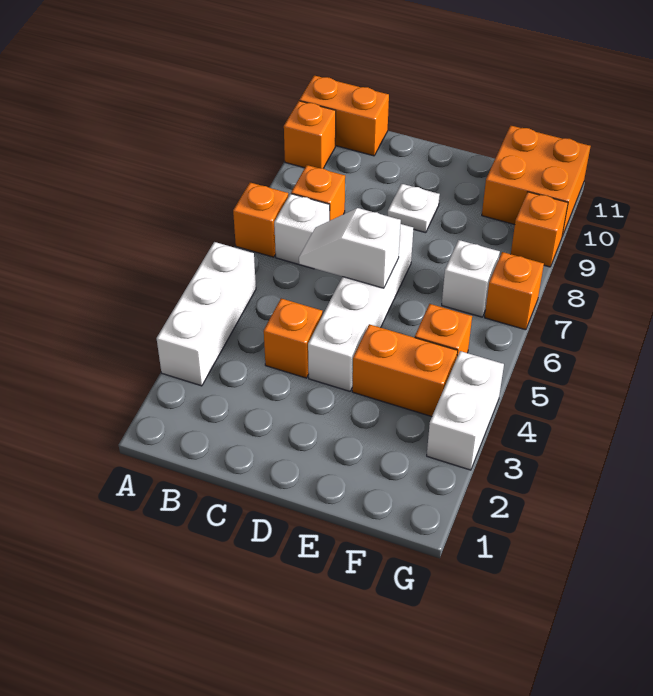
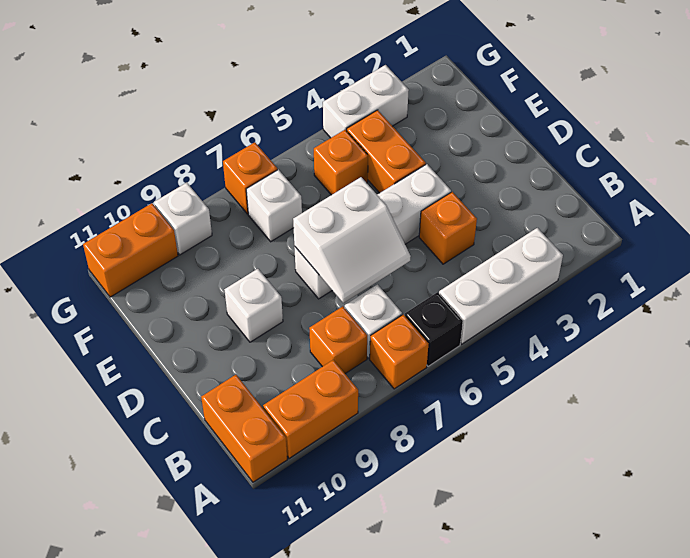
none -> black 1x1 brick [405,292,463,366]
orange 1x1 brick [284,101,336,168] -> orange 1x2 brick [263,360,358,458]
white 1x2 slope [299,208,401,288] -> white 2x2 slope [293,177,411,303]
white 1x1 plate [388,184,440,233] -> white 1x1 brick [224,269,283,342]
orange 2x2 brick [482,126,590,236] -> orange 1x2 brick [83,203,178,297]
orange 1x1 brick [511,192,568,267] -> white 1x1 brick [154,183,212,255]

